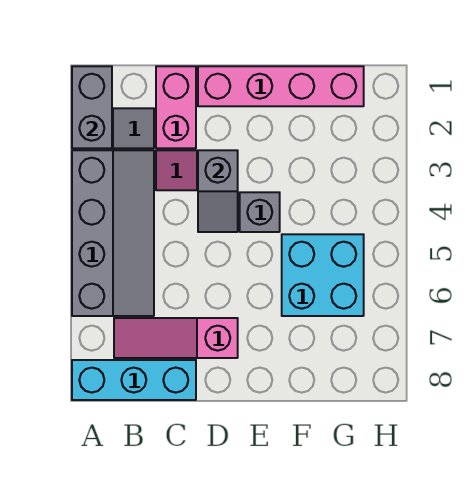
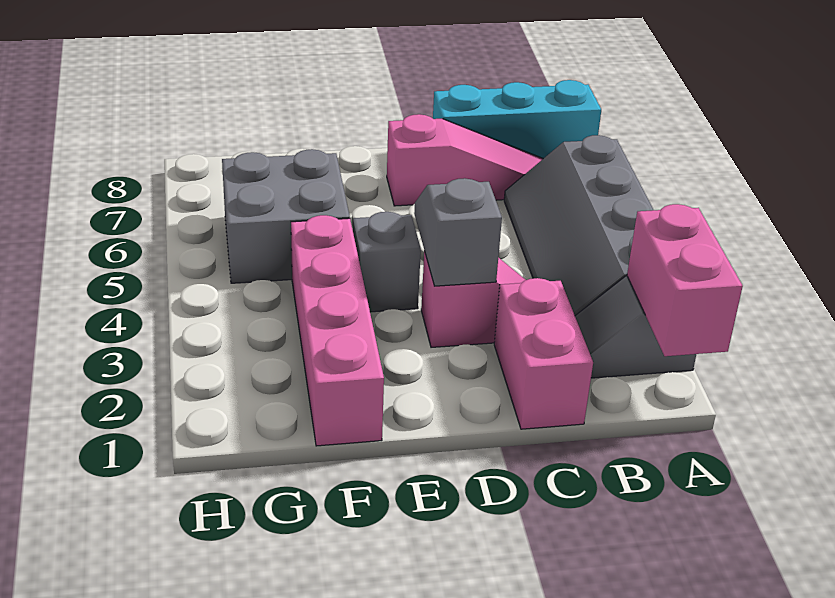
grey 1x2 brick [72,66,112,148] -> pink 1x2 brick [627,204,743,356]
pink 1x4 brick [198,66,364,106] -> pink 1x4 brick turned to [291,215,384,446]
cyan 2x2 brick [282,234,364,316] -> grey 2x2 brick [222,149,350,283]

